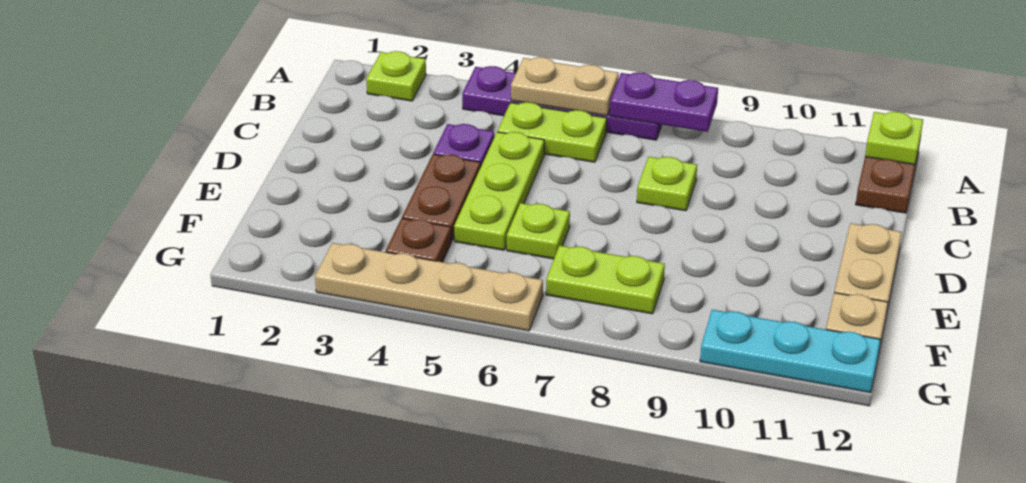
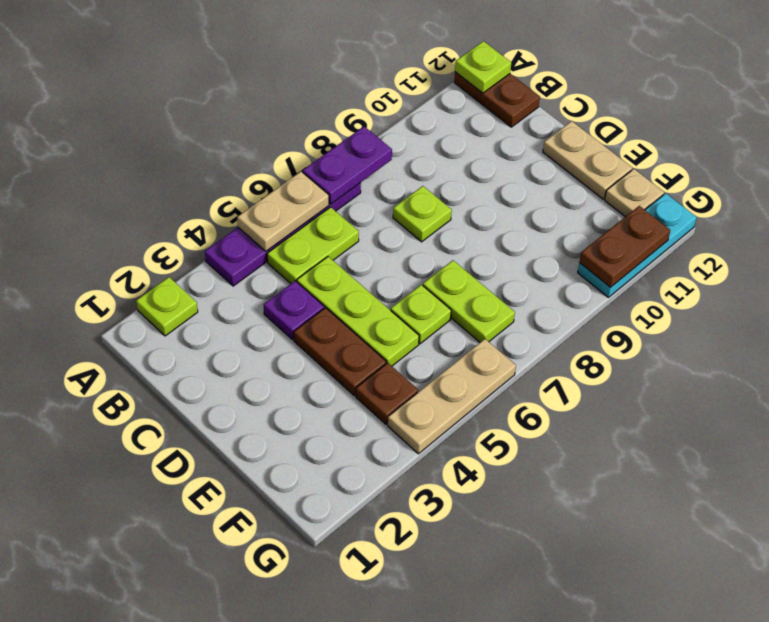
lime 1x2 plate [546,245,665,314] -> lime 1x2 plate turned to [423,260,515,342]
tan 1x4 plate [315,243,543,331] -> tan 1x3 plate [388,339,516,454]
none -> brown 1x2 plate [580,206,670,287]

